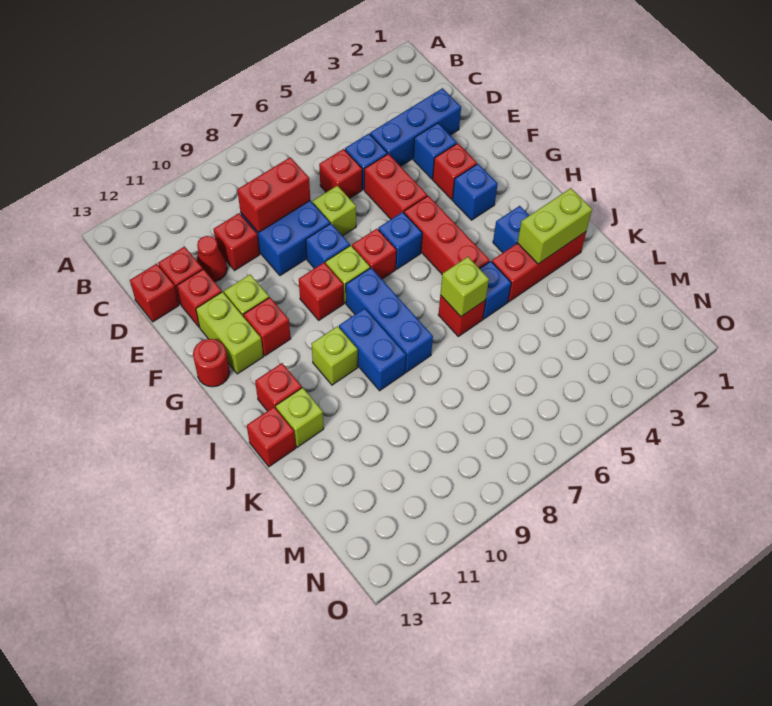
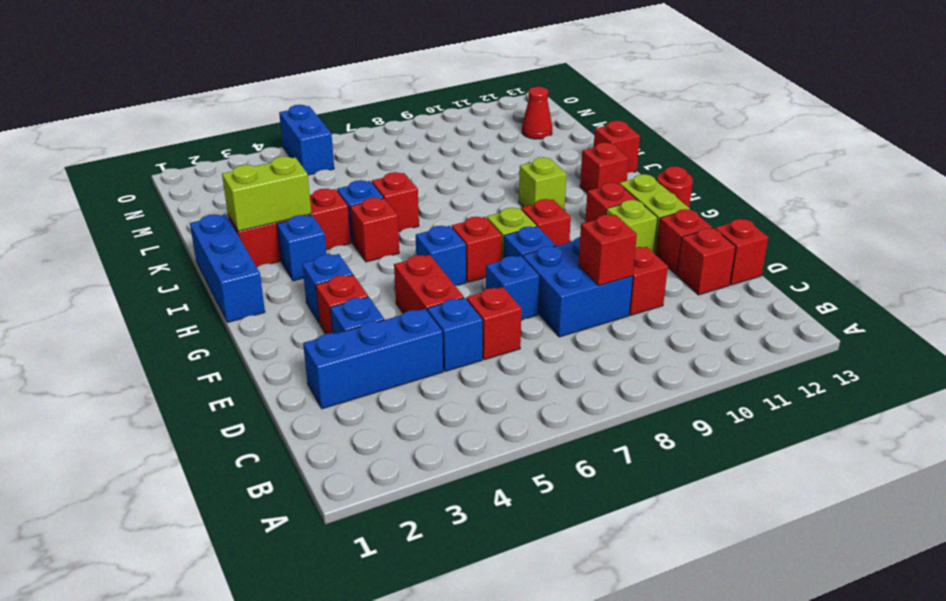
red 1x2 brick [237,157,310,233] -> red 1x1 brick [578,214,637,286]
red 1x1 cone [197,236,227,282] -> red 1x1 cone moved to [522,87,552,139]
lime 1x1 brick [313,186,356,236] -> blue 1x1 brick [486,256,539,320]
red 1x3 brick [404,196,490,274] -> red 1x1 brick [350,198,399,262]
blue 1x3 brick [346,268,433,372] -> blue 1x3 brick moved to [190,214,265,322]
blue 1x2 brick [339,308,406,391] -> blue 1x2 brick moved to [279,105,334,175]
lime 1x1 brick [440,257,489,317] -> none
lime 1x1 brick [276,388,324,447] -> none

